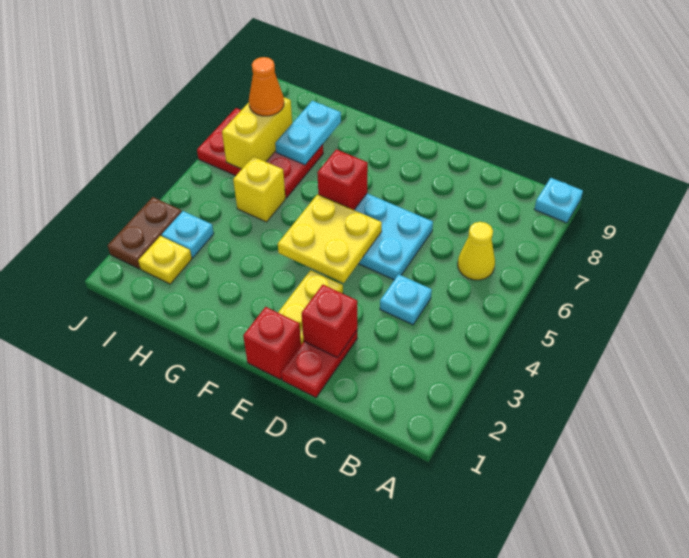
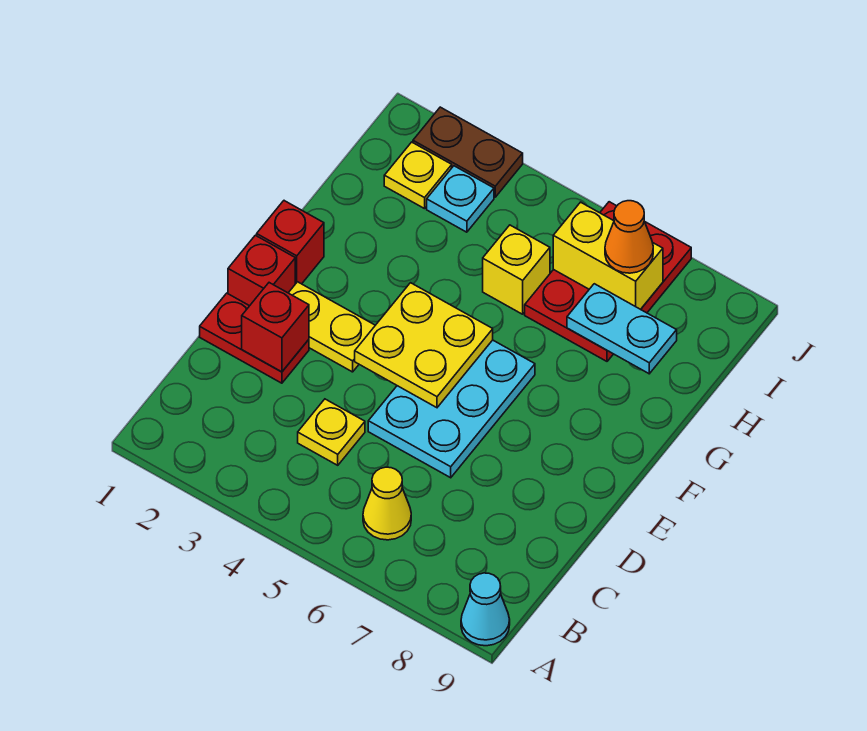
cyan 1x1 plate [534,178,583,223] -> cyan 1x1 cone [461,573,510,646]
cyan 1x1 plate [380,274,432,325] -> yellow 1x1 plate [298,399,365,465]
red 1x1 brick [317,149,368,210] -> red 1x1 brick moved to [257,201,324,284]

